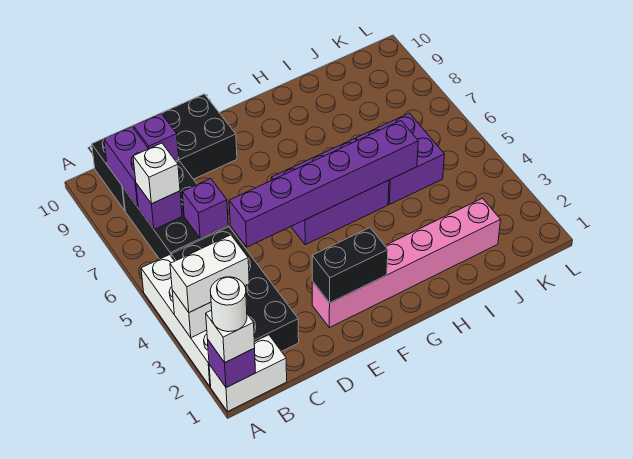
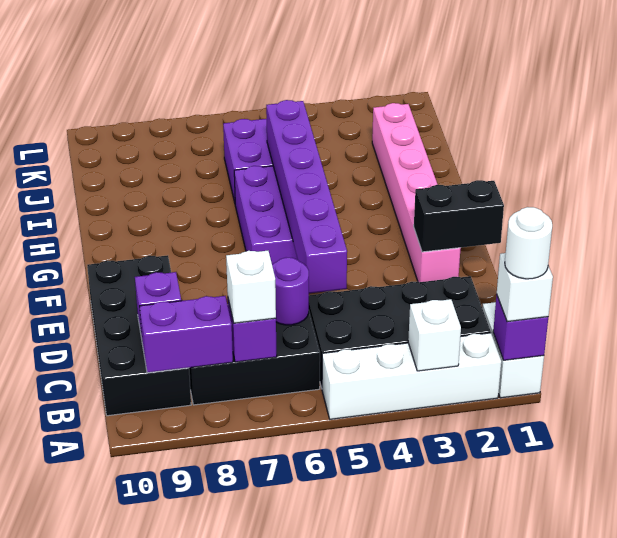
white 1x2 brick [170,235,249,312] -> none
purple 1x1 brick [182,179,228,238] -> purple 1x1 round brick [272,257,309,325]
black 1x2 brick [312,228,388,303] -> black 1x2 brick turned to [414,180,504,252]

